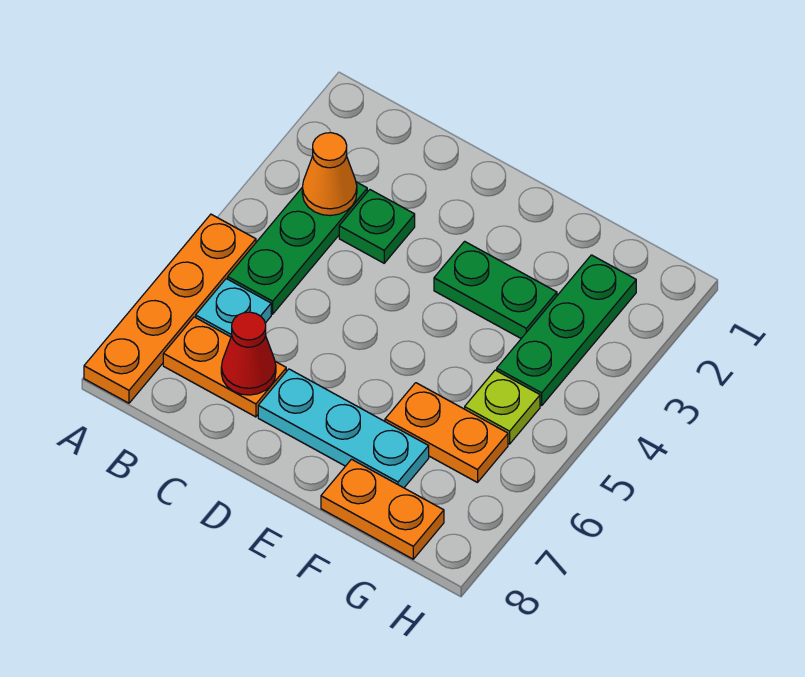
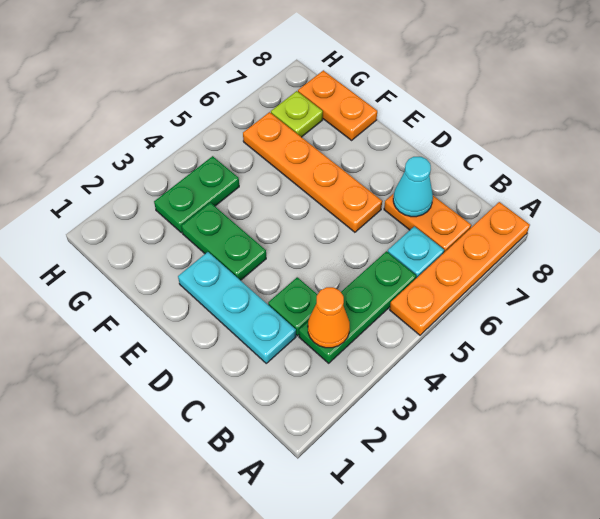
red 1x1 cone [221,312,276,395] -> cyan 1x1 cone [393,157,433,217]
cyan 1x3 plate [258,369,429,488] -> cyan 1x3 plate moved to [178,252,296,363]
orange 1x2 plate [385,383,508,483] -> orange 1x4 plate [243,112,382,232]
green 1x3 plate [497,255,636,406] -> green 1x2 plate [154,156,239,233]
lime 1x1 plate [465,370,540,444] -> lime 1x1 plate moved to [271,91,323,137]

